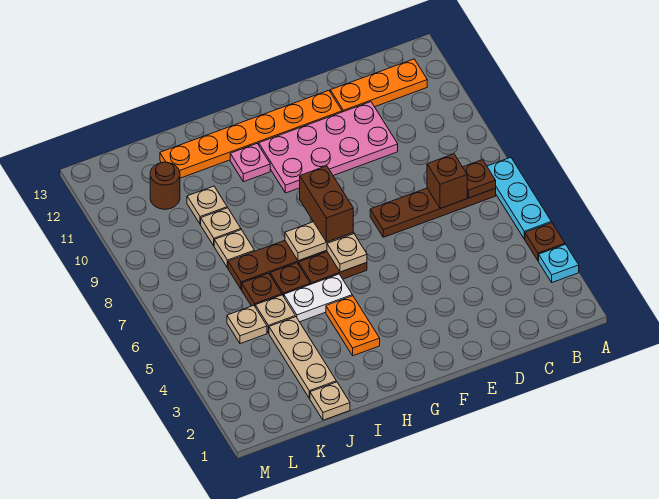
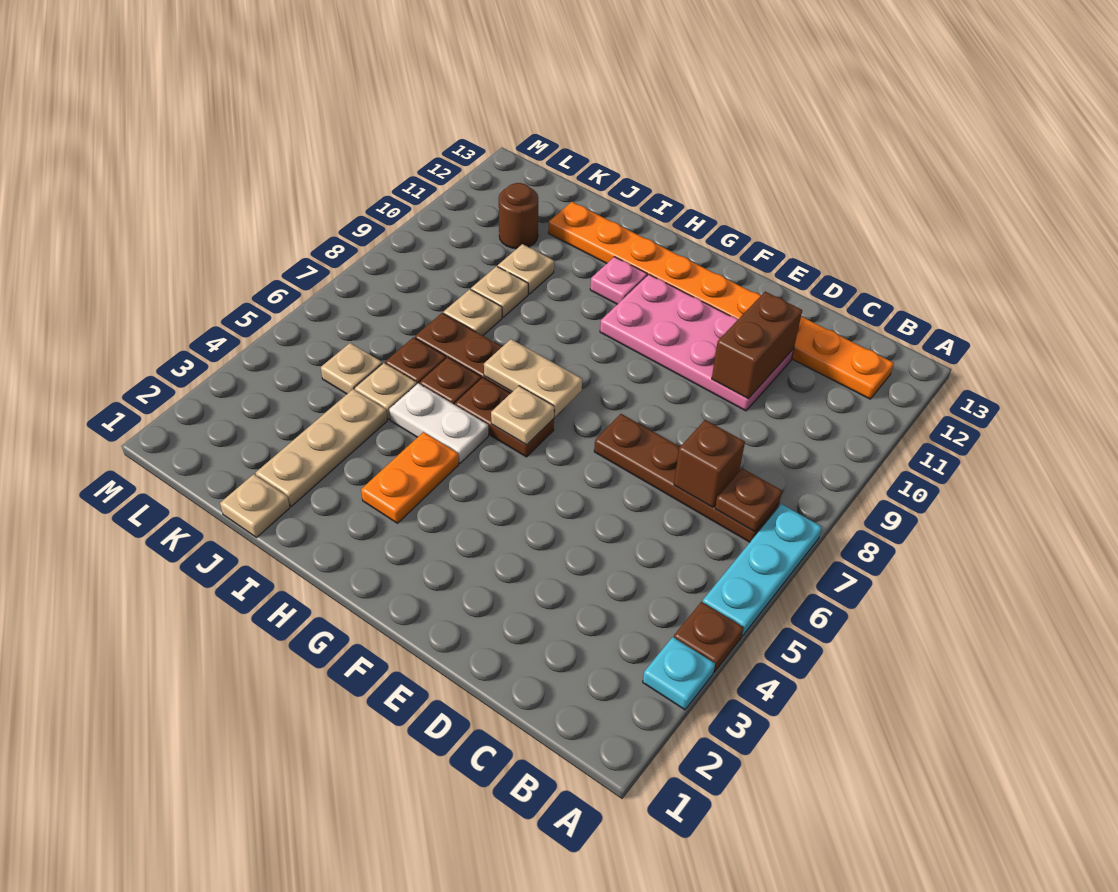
brown 1x2 brick [300,166,353,242] -> brown 1x2 brick moved to [712,292,802,399]

